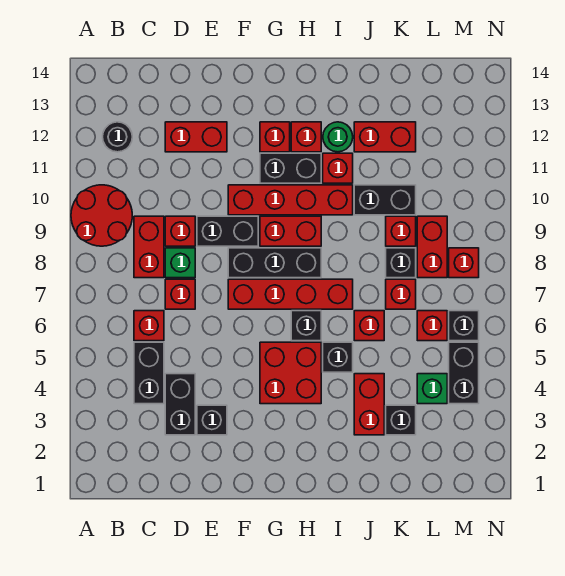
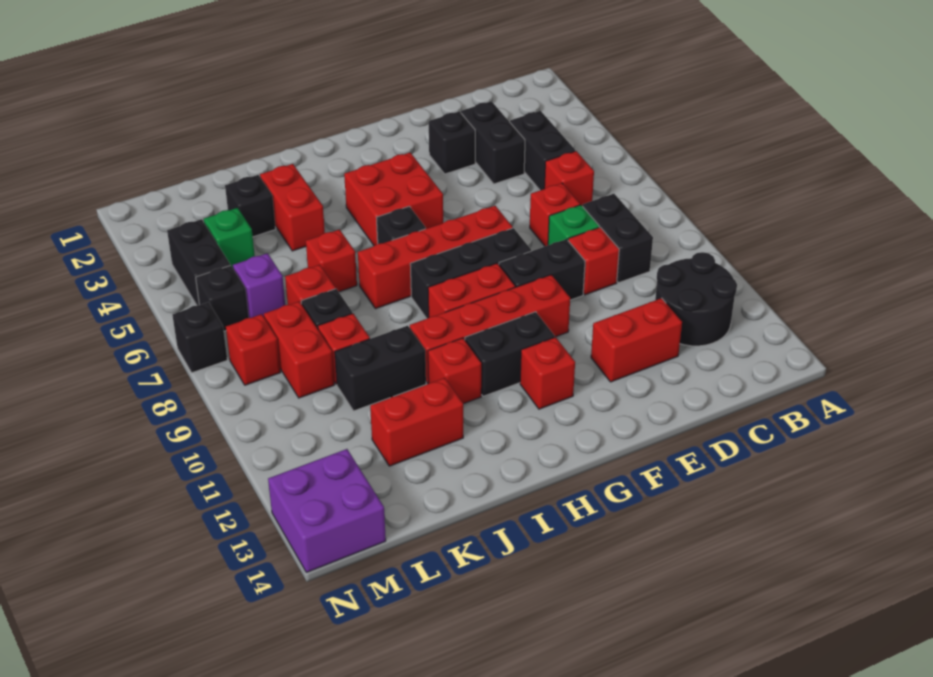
red 2x2 round brick [71,185,132,246] -> none
black 1x1 round brick [103,122,132,152] -> black 2x2 round brick [655,252,737,346]
red 1x2 brick [134,216,164,278] -> black 1x2 brick [583,194,653,283]
red 1x1 brick [291,122,321,152] -> none
black 1x1 brick [323,342,353,372] -> black 1x1 brick moved to [172,302,227,373]
green 1x1 round brick [323,122,353,152] -> none
red 1x1 brick [417,311,447,341] -> purple 1x1 brick [233,253,285,318]
none -> purple 2x2 brick [268,449,386,572]

